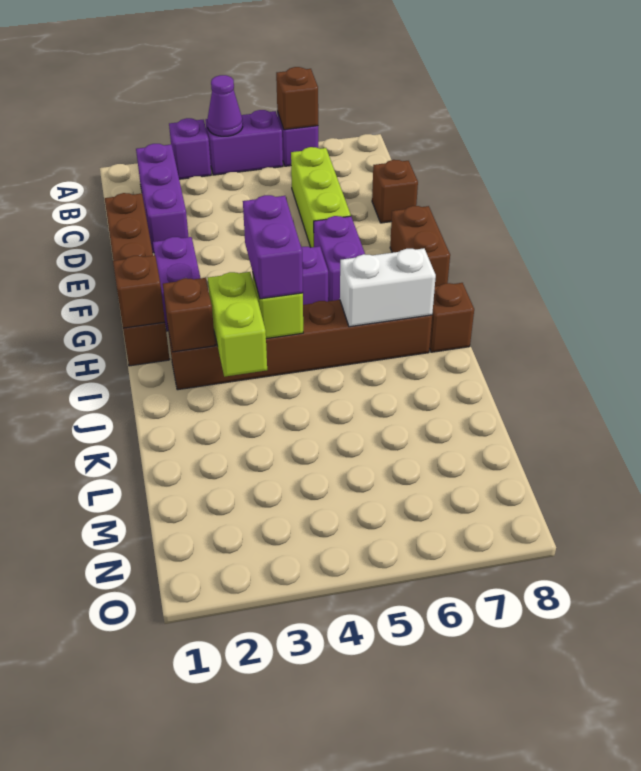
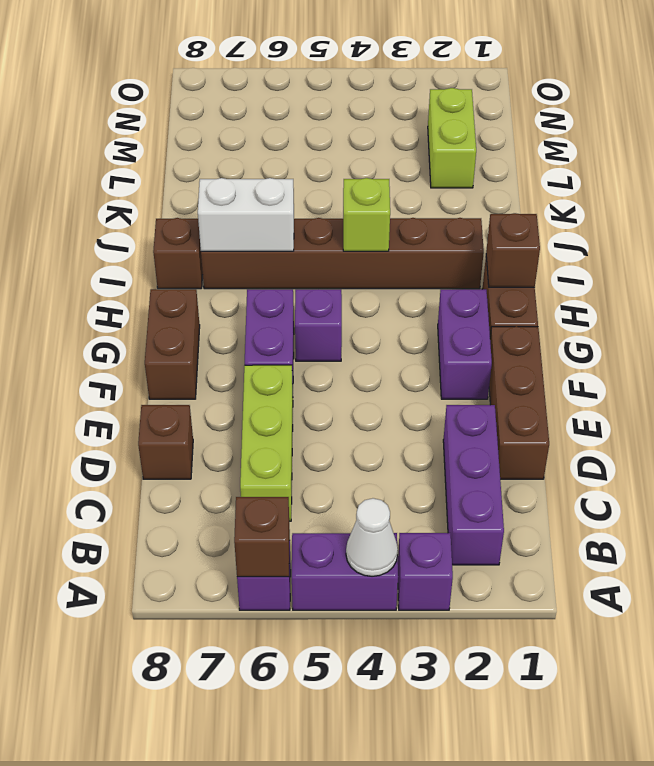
purple 1x1 cone [207,75,243,136] -> white 1x1 cone [346,498,398,576]
purple 1x2 brick [243,195,303,299] -> none
brown 1x1 brick [163,278,215,352] -> none
lime 1x2 brick [208,272,267,377] -> lime 1x2 brick moved to [428,88,476,188]

